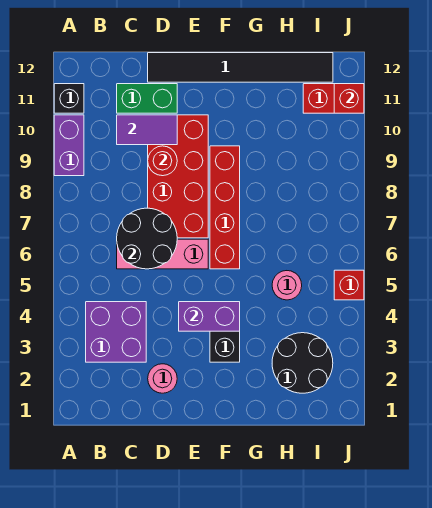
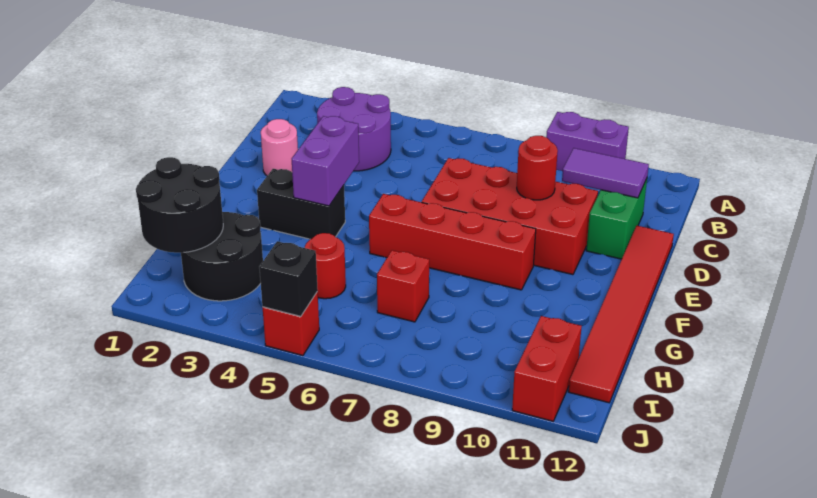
black 1x1 brick [54,84,84,113] -> black 1x1 brick moved to [259,241,318,317]
purple 2x2 brick [86,302,146,362] -> purple 2x2 round brick [317,87,391,171]
pink 1x3 brick [117,239,208,269] -> none
black 2x2 round brick [117,208,177,269] -> black 2x2 round brick moved to [136,157,223,253]
purple 1x2 tile [117,115,177,145] -> purple 1x2 tile turned to [562,148,649,198]
black 1x6 tile [148,53,333,82] -> red 1x6 tile [568,226,674,403]
pink 1x1 round brick [272,271,302,300] -> red 1x1 round brick [305,233,346,299]
red 1x1 brick [334,84,364,113] -> red 1x1 brick moved to [377,250,429,322]

